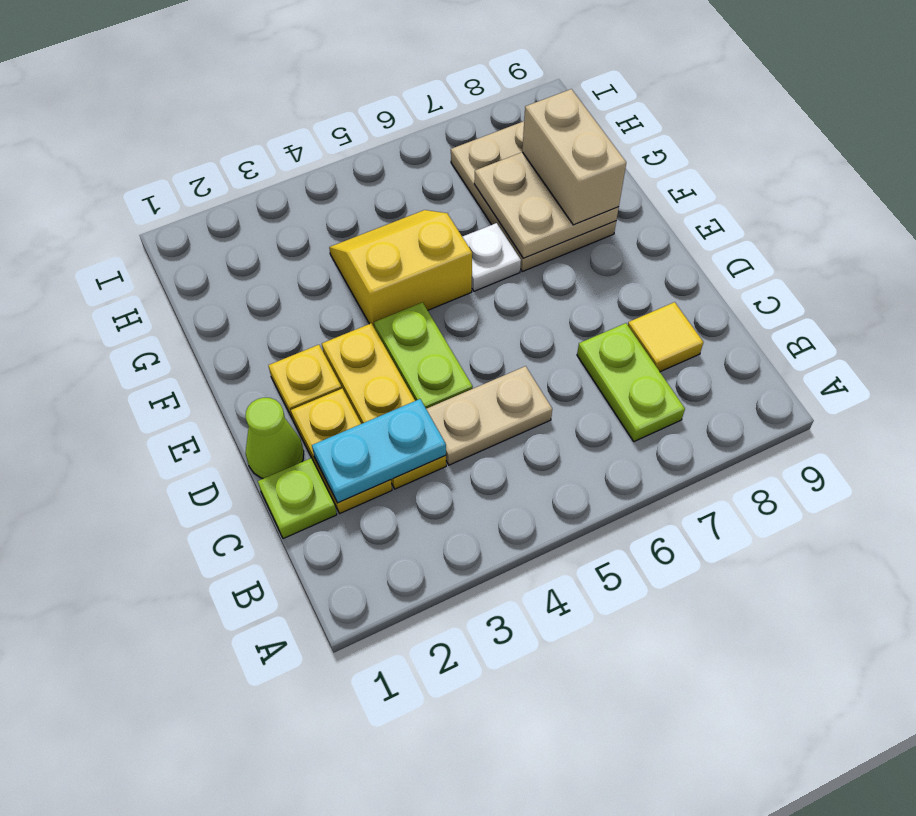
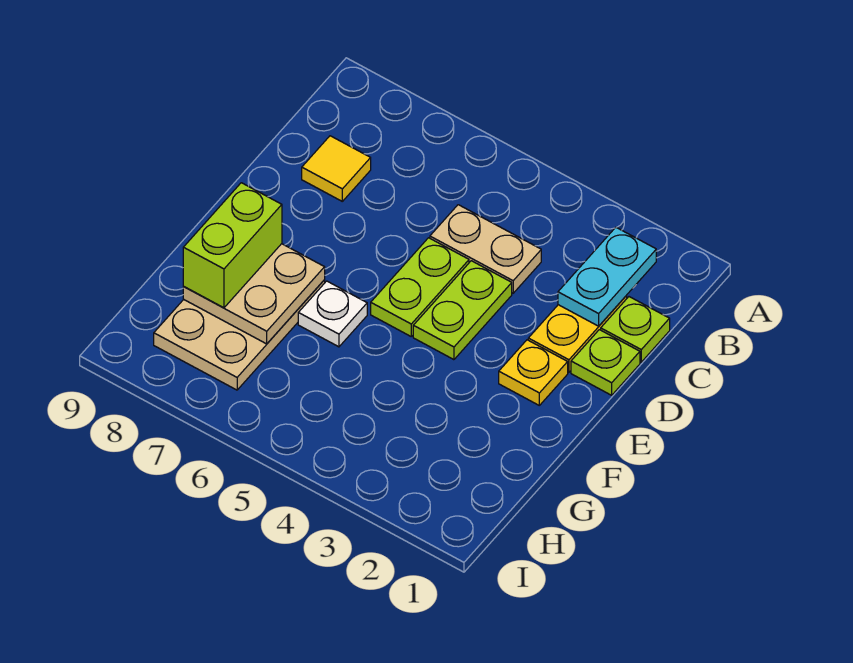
lime 1x2 plate [577,323,685,442] -> lime 1x2 plate moved to [371,238,469,336]
cyan 1x2 plate [312,399,446,503] -> cyan 1x2 plate turned to [558,227,656,326]
yellow 1x3 plate [322,323,446,489] -> none
lime 1x1 cone [246,398,304,479] -> lime 1x1 plate [571,330,640,395]
yellow 2x2 slope [329,210,472,328] -> none
tan 1x2 brick [522,89,626,225] -> lime 1x2 brick [183,183,282,308]

